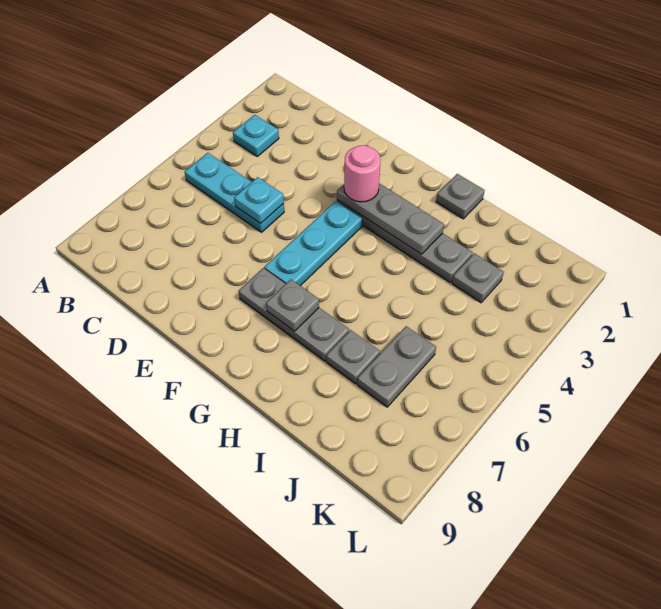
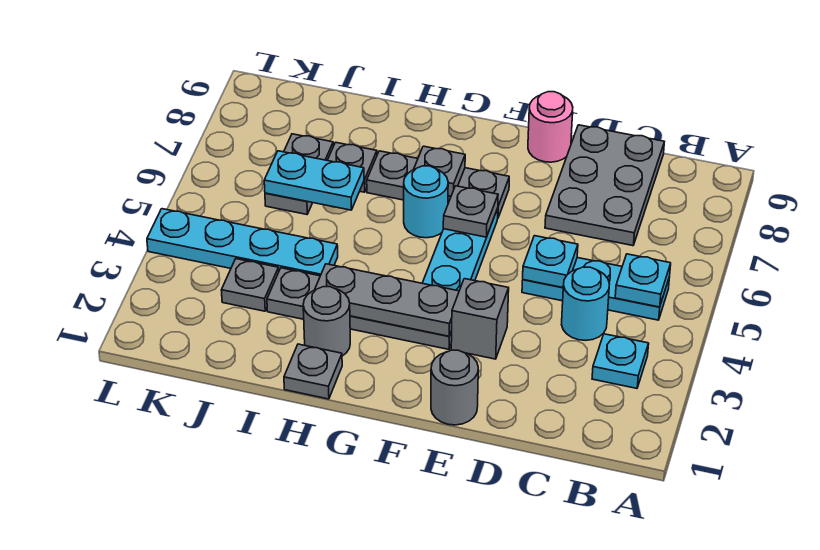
none -> cyan 1x1 plate [615,254,671,307]
none -> cyan 1x1 round brick [562,267,609,340]
none -> grey 2x3 plate [545,125,664,246]
none -> grey 1x1 round brick [431,350,478,425]
none -> grey 1x1 brick [451,279,509,359]
pink 1x1 round brick [344,145,381,202] -> pink 1x1 round brick moved to [528,92,573,162]
none -> grey 1x1 plate [443,186,498,237]
none -> cyan 1x1 round brick [404,166,448,238]
none -> grey 1x1 round brick [303,287,350,356]
none -> cyan 1x4 plate [147,209,338,276]
none -> cyan 1x2 plate [264,151,364,210]

